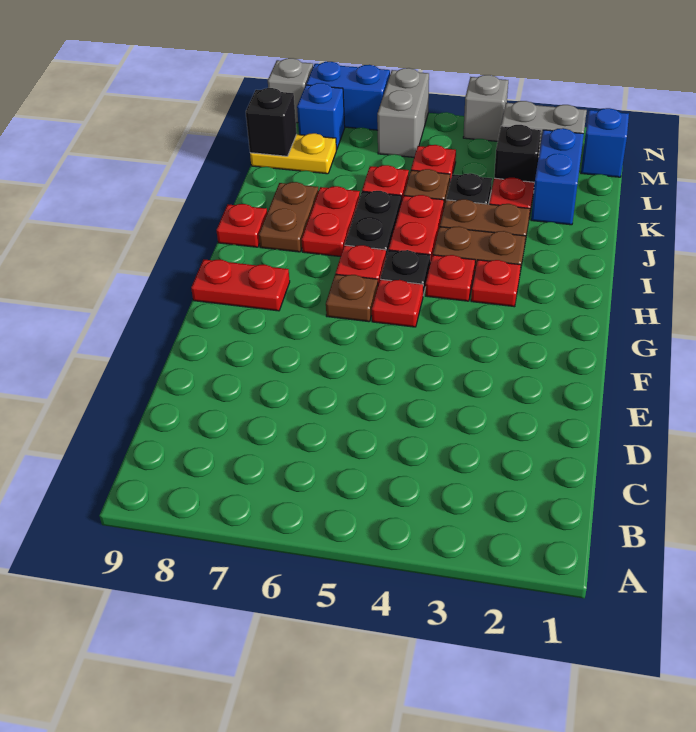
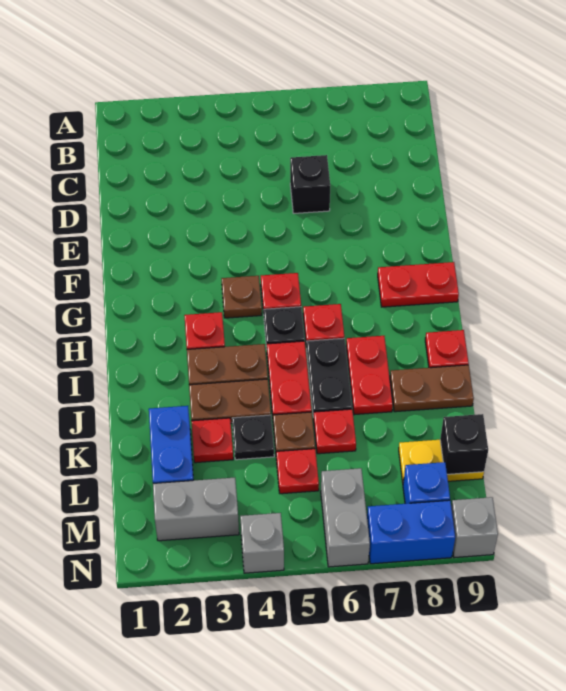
brown 1x1 plate [326,274,378,322] -> brown 1x1 plate moved to [222,276,262,318]
red 1x1 plate [426,255,475,301] -> none
brown 1x2 plate [259,182,319,252] -> brown 1x2 plate turned to [390,365,474,412]
black 1x1 brick [494,125,541,193] -> black 1x1 brick moved to [290,155,330,213]
blue 1x1 brick [581,108,629,177] -> none

